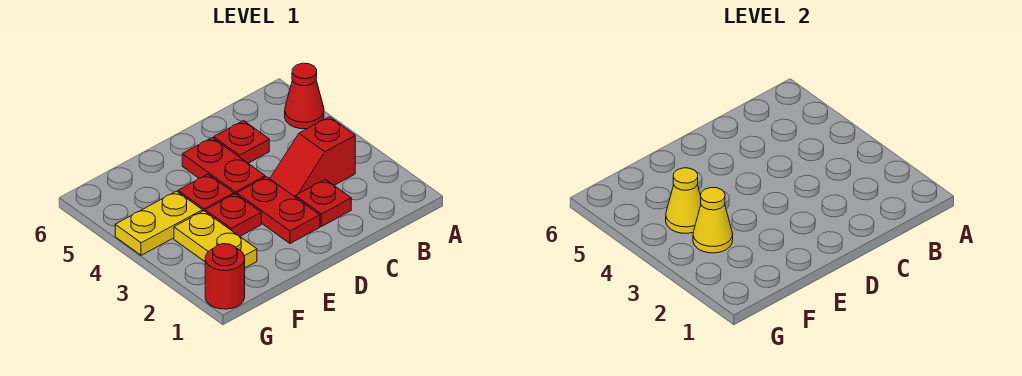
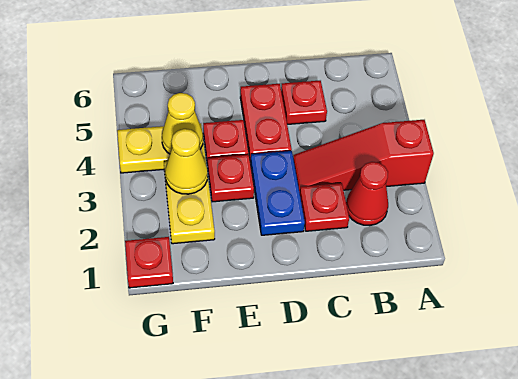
red 1x1 cone [285,63,324,129] -> red 1x1 cone moved to [346,162,388,226]
red 1x2 slope [270,117,355,197] -> red 1x3 slope [293,120,434,193]
red 1x2 plate [237,177,320,243] -> blue 1x2 plate [250,151,305,235]
red 1x1 round brick [205,244,245,309] -> red 1x1 plate [125,237,173,288]

